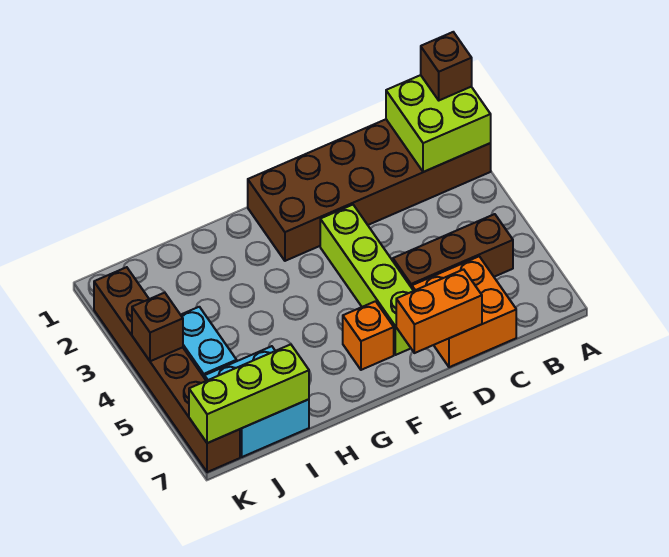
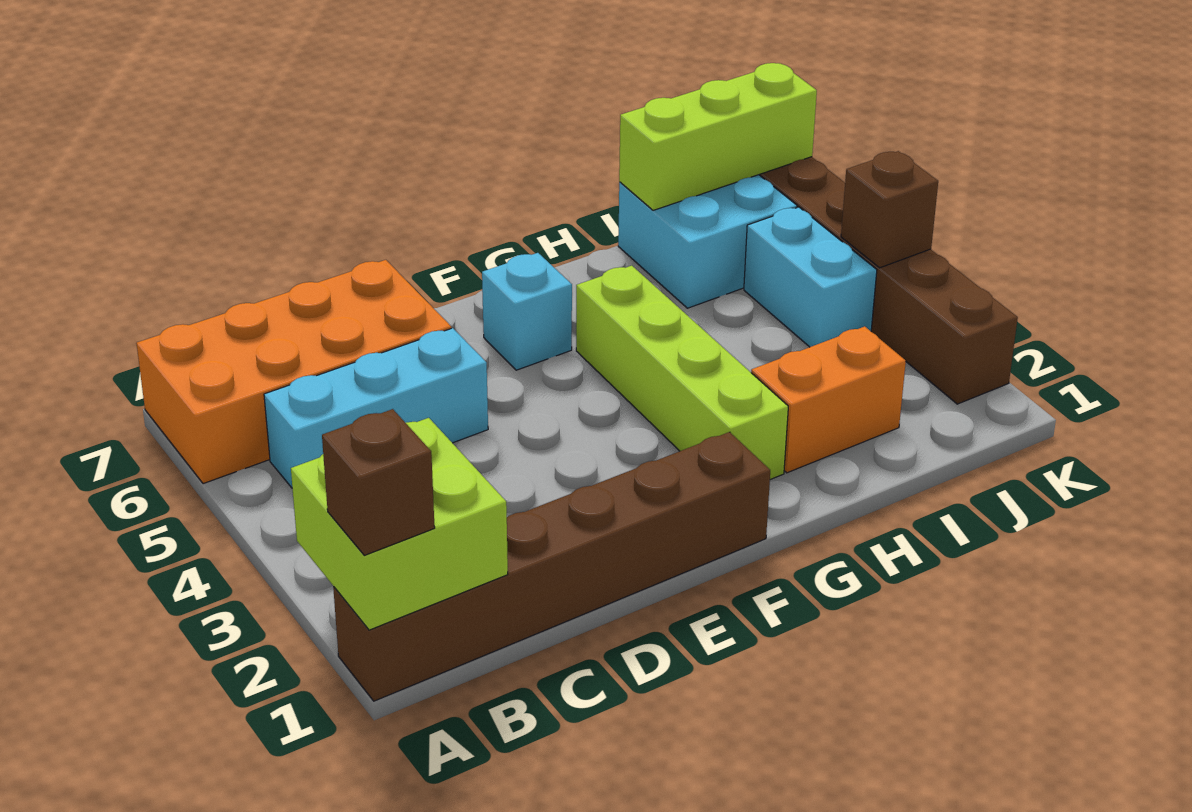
brown 2x6 brick [248,119,491,261] -> brown 1x6 brick [333,432,770,701]
brown 1x3 brick [393,214,513,288] -> cyan 1x3 brick [264,328,488,488]
orange 2x2 brick [412,256,516,367] -> orange 2x4 brick [136,260,451,484]
orange 1x2 brick [396,269,482,353] -> orange 1x2 brick moved to [751,326,906,473]
lime 1x4 brick [320,205,413,355] -> lime 1x4 brick moved to [576,266,788,480]
orange 1x1 brick [343,301,394,370] -> cyan 1x1 brick [482,253,572,370]

